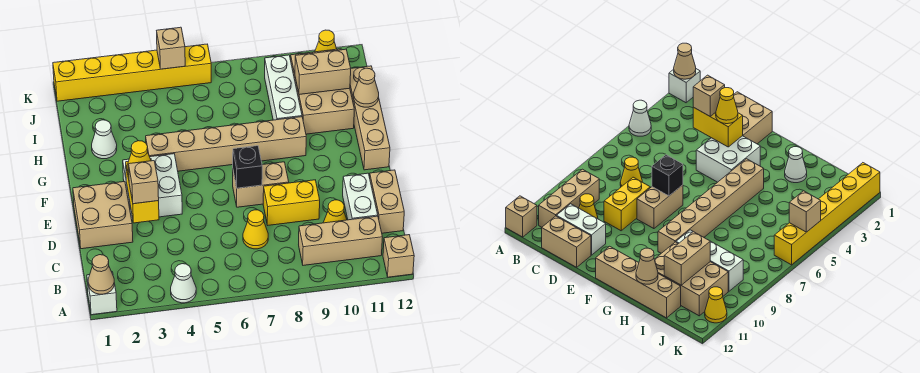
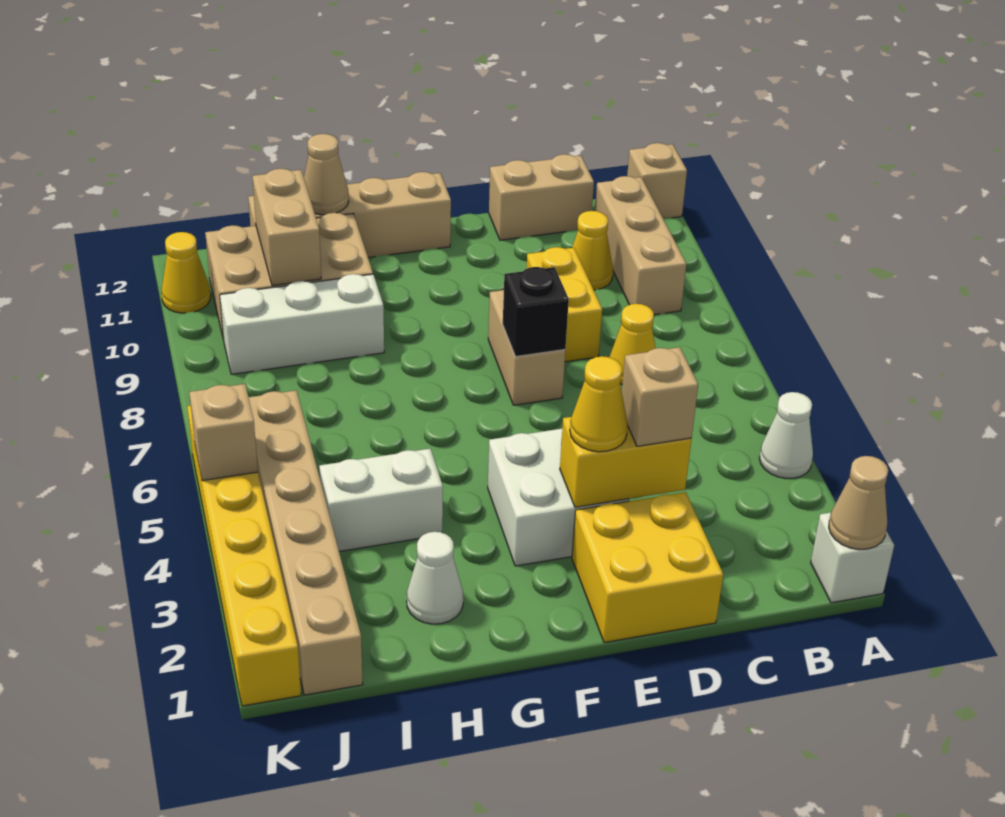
white 1x2 brick [343,173,378,220] -> white 1x2 brick moved to [319,449,443,551]
tan 2x2 brick [73,181,133,249] -> yellow 2x2 brick [572,492,723,643]
tan 1x6 brick [146,117,306,171] -> tan 1x6 brick moved to [249,390,363,695]

